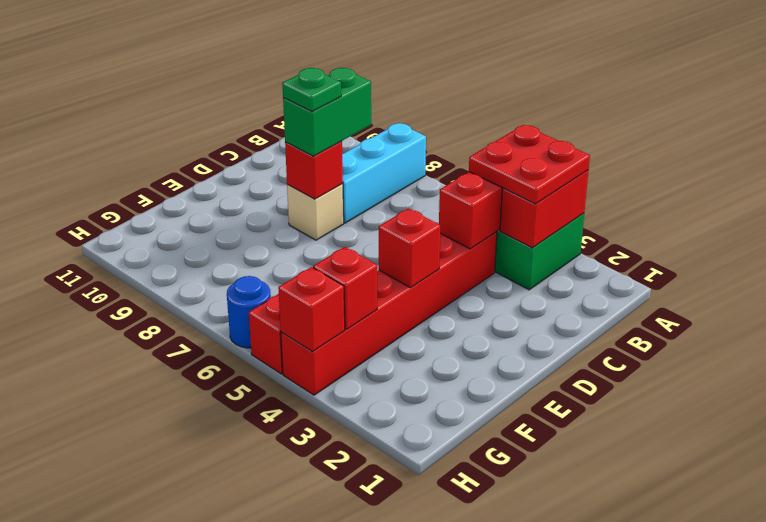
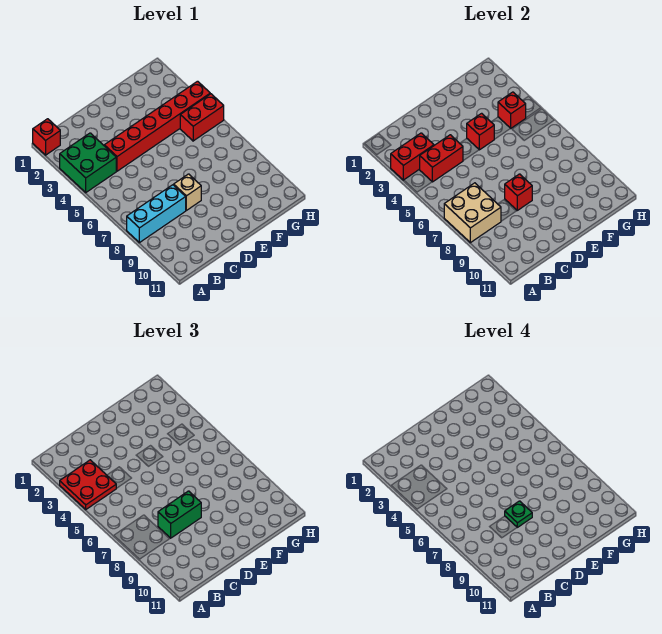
none -> tan 2x2 brick [444,183,501,243]
red 1x1 brick [278,267,345,352] -> red 1x1 brick moved to [33,119,60,155]
blue 1x1 round brick [227,276,271,348] -> none

